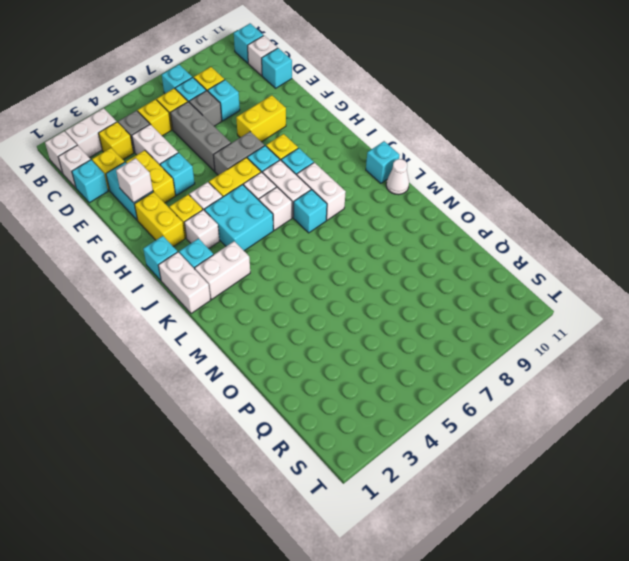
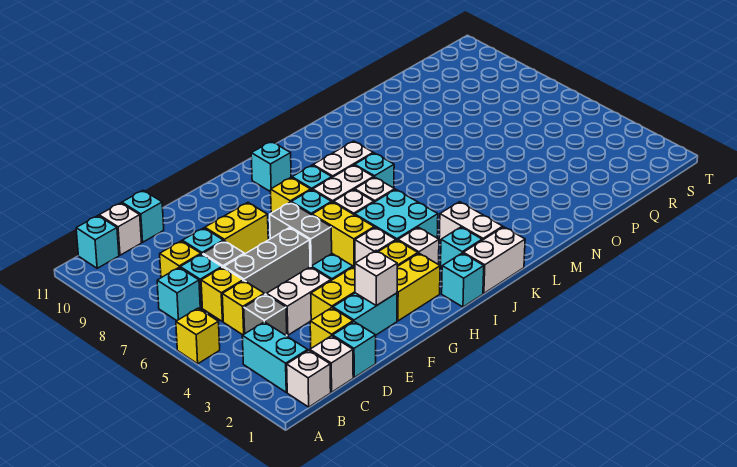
white 1x2 brick [65,108,117,158] -> cyan 1x2 brick [242,322,308,392]
yellow 1x1 brick [99,122,134,159] -> yellow 1x1 brick moved to [176,308,220,364]
yellow 1x2 brick [236,95,286,142] -> yellow 1x2 brick turned to [205,203,268,254]
cyan 1x1 brick [366,141,399,183] -> cyan 1x1 brick moved to [251,142,291,192]
white 1x1 cone [386,159,409,195] -> none

